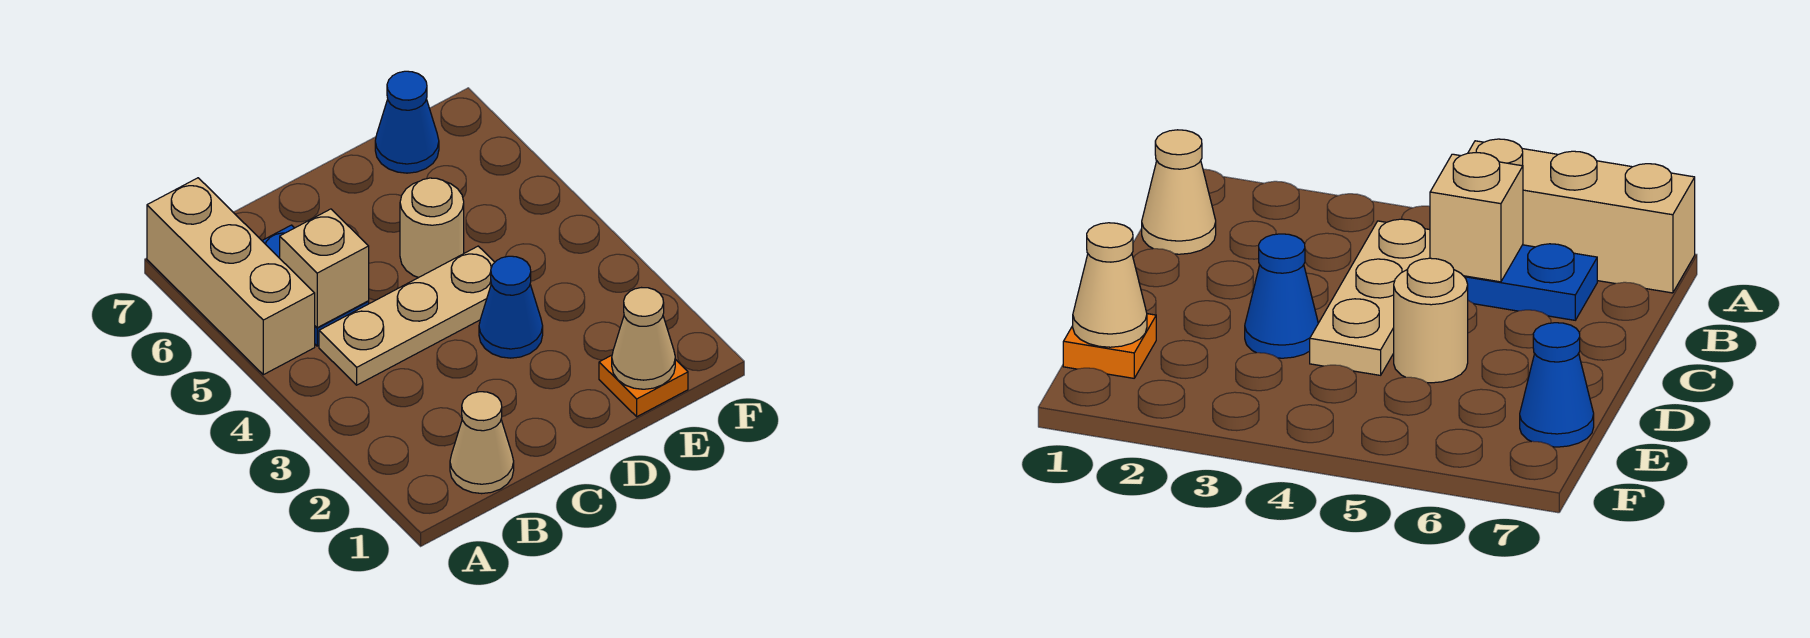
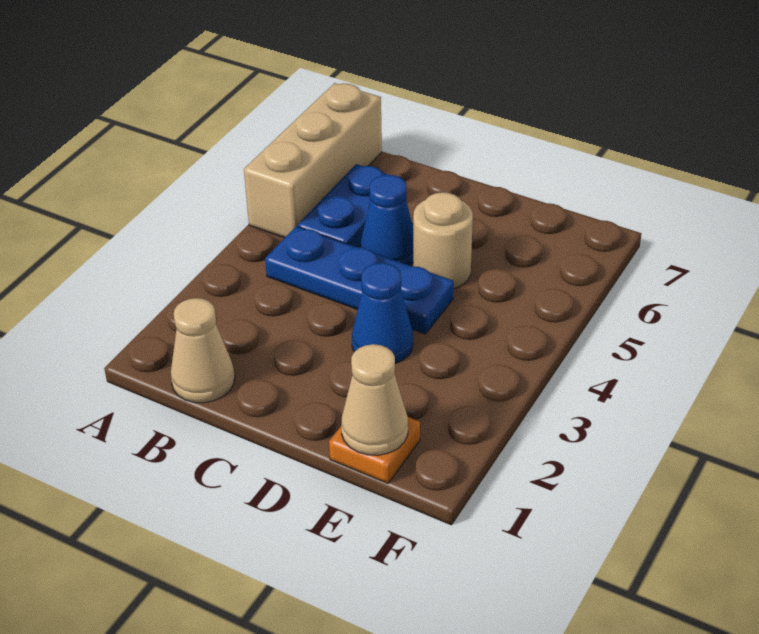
tan 1x3 plate [319,246,495,385] -> blue 1x3 plate [265,226,454,334]
tan 1x1 brick [280,209,369,328] -> none
blue 1x1 cone [375,71,439,173] -> blue 1x1 cone moved to [360,175,413,266]

